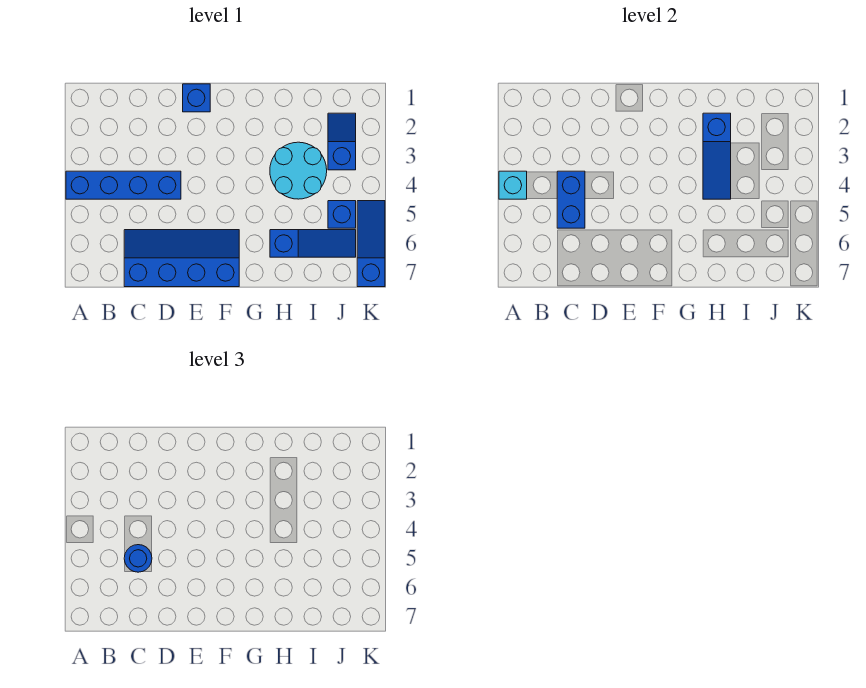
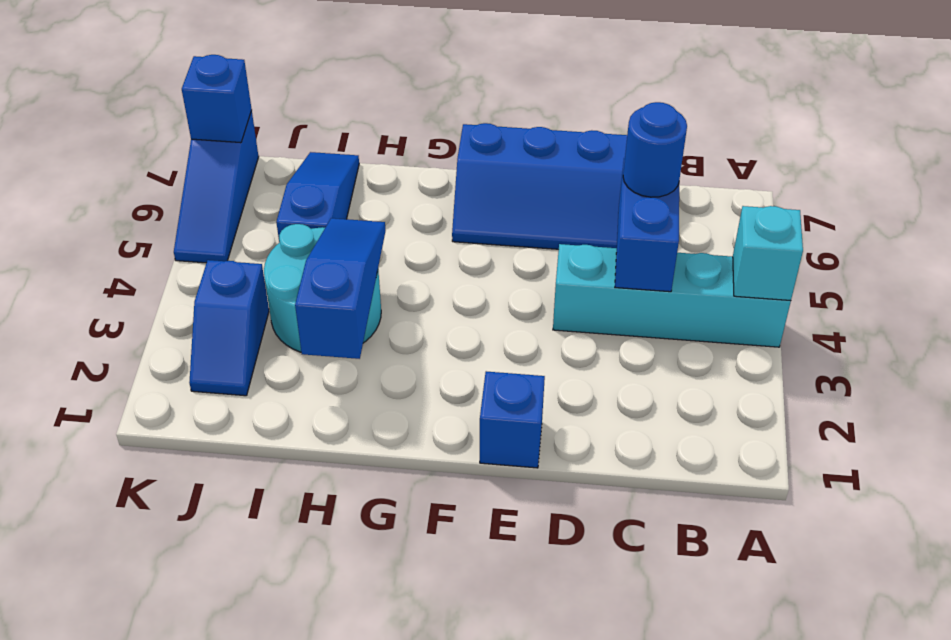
blue 1x4 brick [66,171,181,199] -> cyan 1x4 brick [553,244,791,347]
blue 1x3 slope [270,230,356,257] -> blue 1x3 slope turned to [276,152,359,242]
blue 1x1 brick [328,201,356,228] -> blue 1x1 brick moved to [182,55,252,143]

